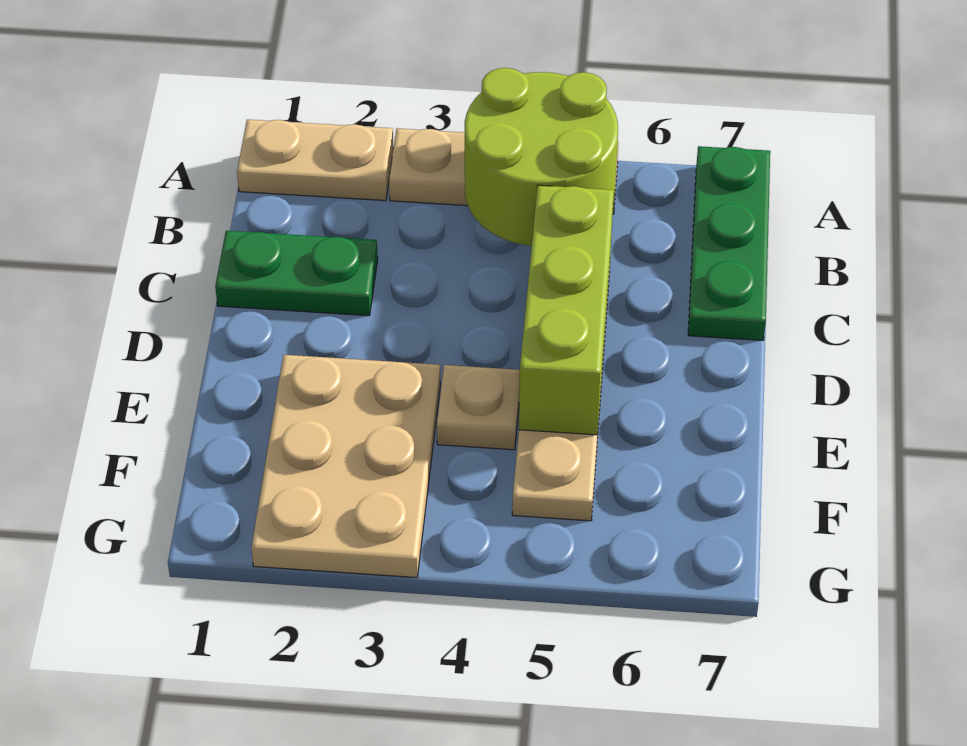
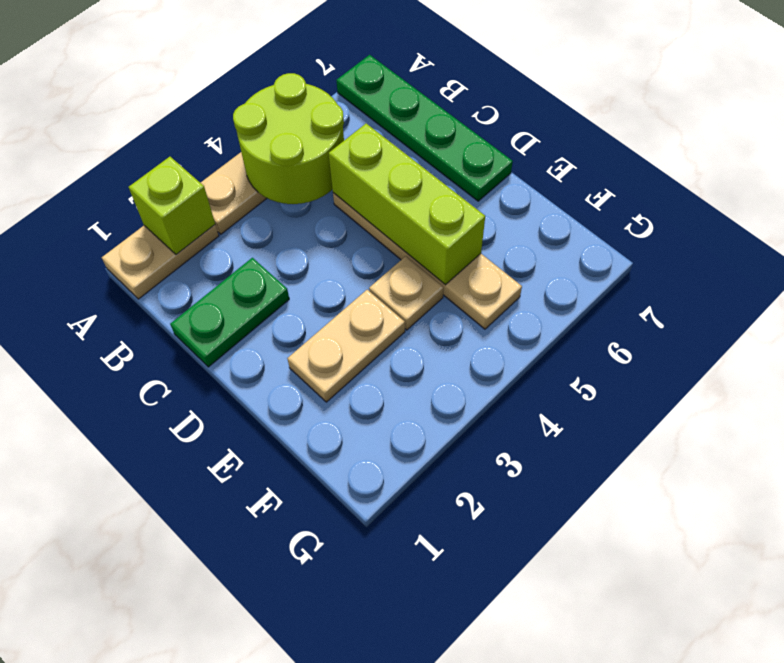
none -> lime 1x1 brick [129,157,215,254]
green 1x3 plate [688,146,770,340] -> green 1x4 plate [336,55,513,201]
tan 2x3 plate [251,355,440,578] -> tan 1x2 plate [287,290,405,402]

